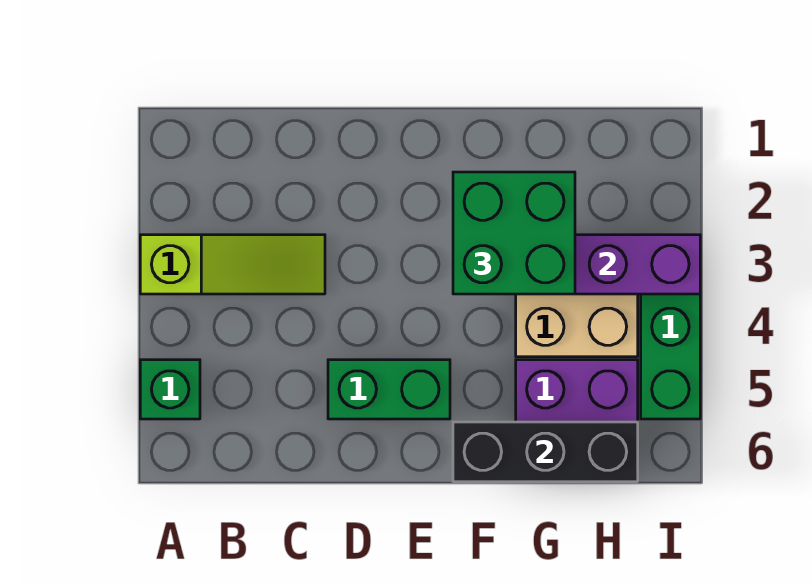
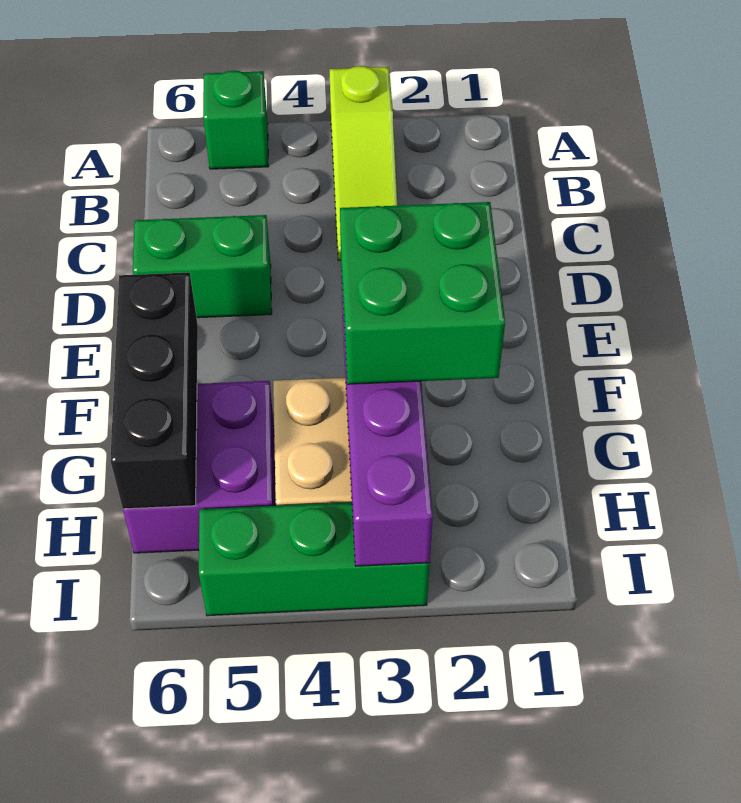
green 1x2 brick [328,360,450,419] -> green 1x2 brick turned to [133,215,272,318]

